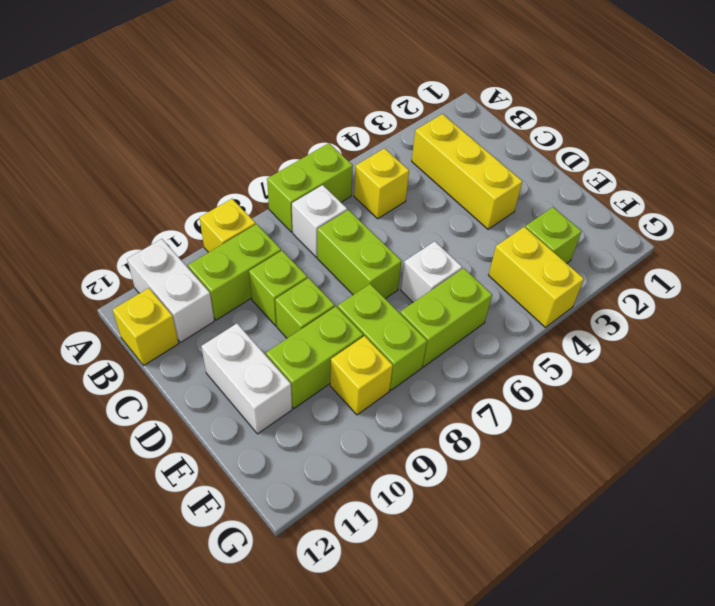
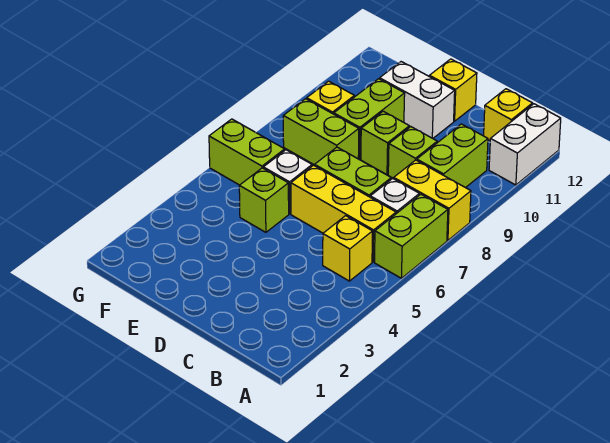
yellow 1x1 brick [199,199,256,252] -> yellow 1x1 brick moved to [429,59,477,121]
white 1x2 brick [127,239,214,342] -> white 1x2 brick turned to [489,104,561,185]
yellow 1x3 brick [412,114,522,229] -> yellow 1x3 brick moved to [291,165,396,262]
lime 1x1 brick [525,207,581,263] -> lime 1x1 brick moved to [239,168,289,232]
yellow 1x2 brick [489,227,584,327] -> yellow 1x2 brick moved to [394,160,471,240]
lime 1x2 brick [400,268,492,367] -> lime 1x2 brick turned to [209,119,285,185]

